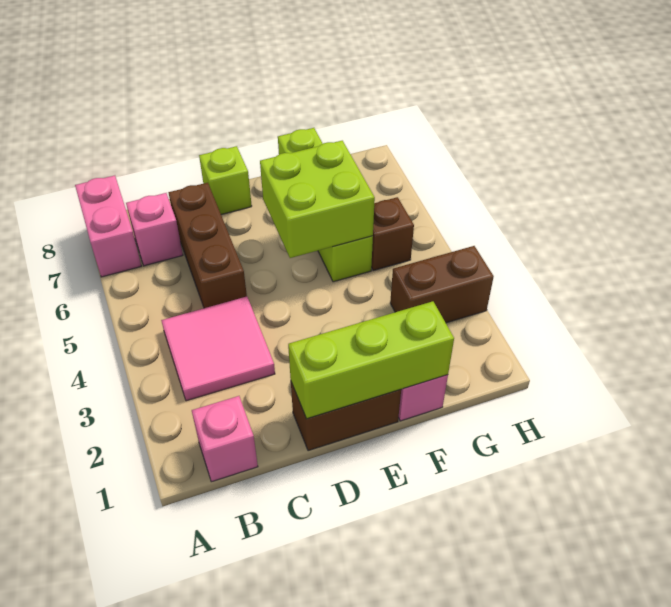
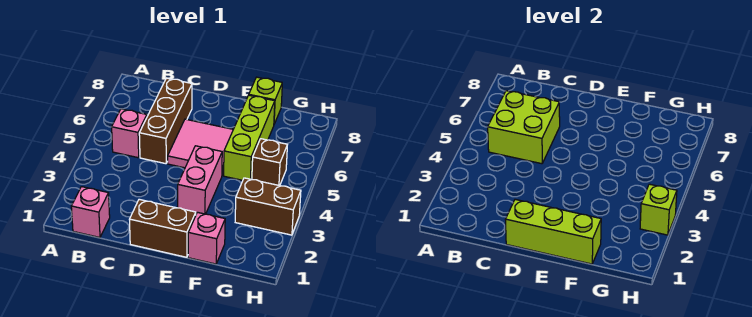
pink 1x2 brick [75,175,141,277] -> pink 1x2 brick moved to [178,146,222,214]
pink 2x2 tile [161,297,275,401] -> pink 2x2 tile moved to [168,119,233,175]
pink 1x1 brick [126,193,183,266] -> pink 1x1 brick moved to [112,109,147,158]
lime 1x1 brick [199,146,252,214] -> lime 1x1 brick moved to [640,184,677,235]
lime 2x2 brick [260,141,375,258] -> lime 2x2 brick moved to [488,91,560,164]

